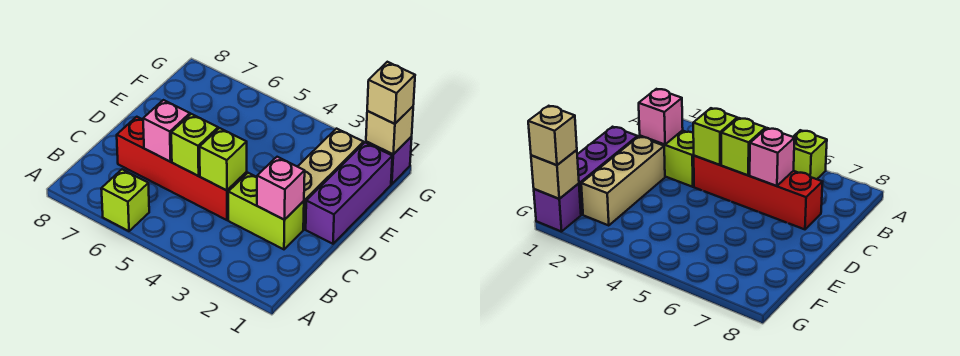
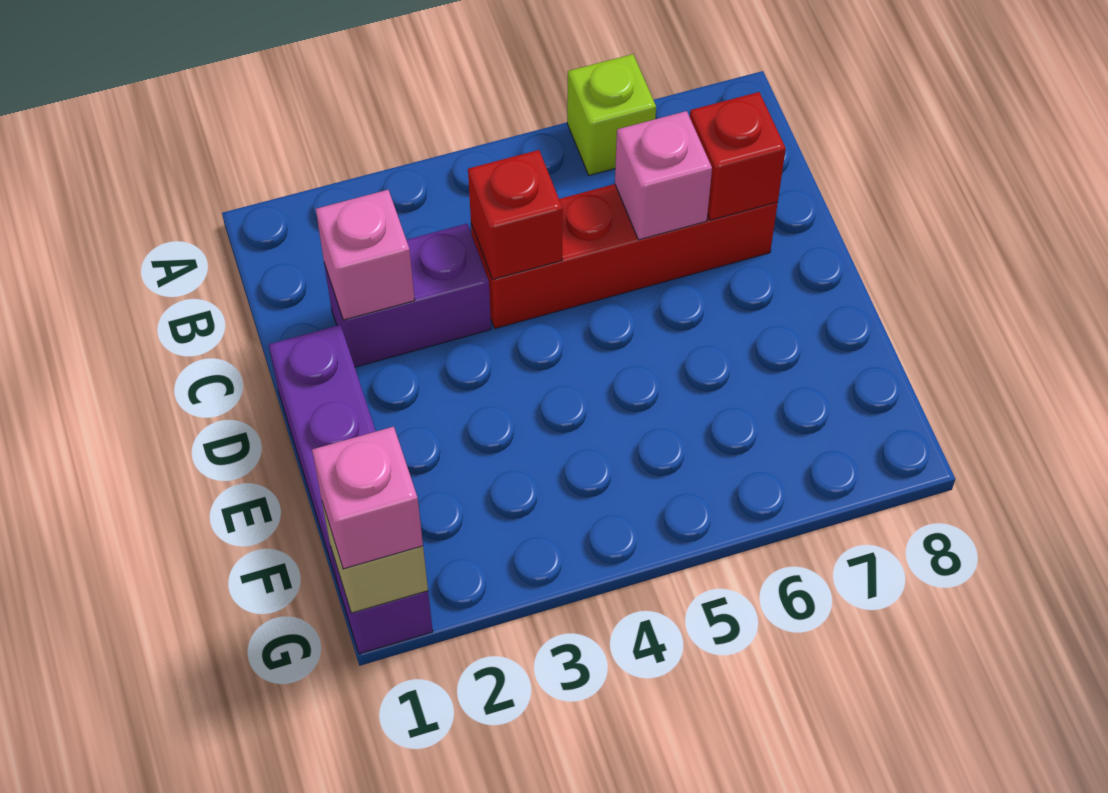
lime 1x2 brick [228,173,304,249] -> purple 1x2 brick [324,224,491,367]
lime 1x1 brick [200,128,247,190] -> red 1x1 brick [468,150,563,280]
lime 1x1 brick [171,114,218,176] -> none
none -> red 1x1 brick [690,92,786,220]
tan 1x3 brick [297,129,364,229] -> none
tan 1x1 brick [367,62,415,124] -> pink 1x1 brick [312,427,423,569]

